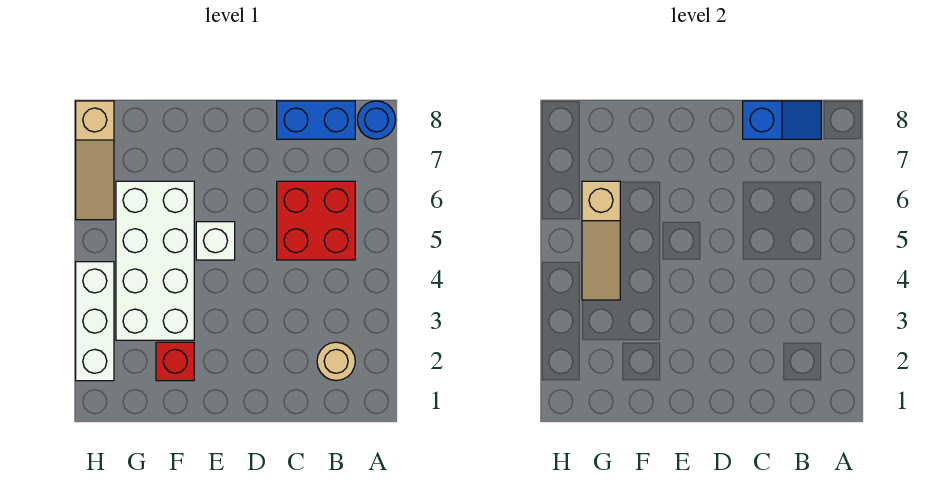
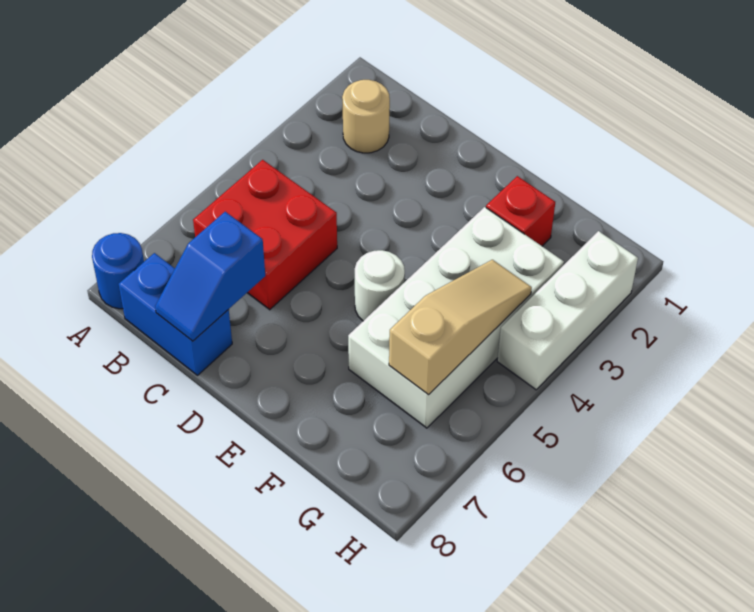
blue 1x2 slope [743,101,821,139] -> blue 1x2 slope turned to [155,212,265,341]
white 1x1 brick [196,222,235,260] -> white 1x1 round brick [355,250,405,321]
tan 1x3 slope [76,101,114,220] -> none

